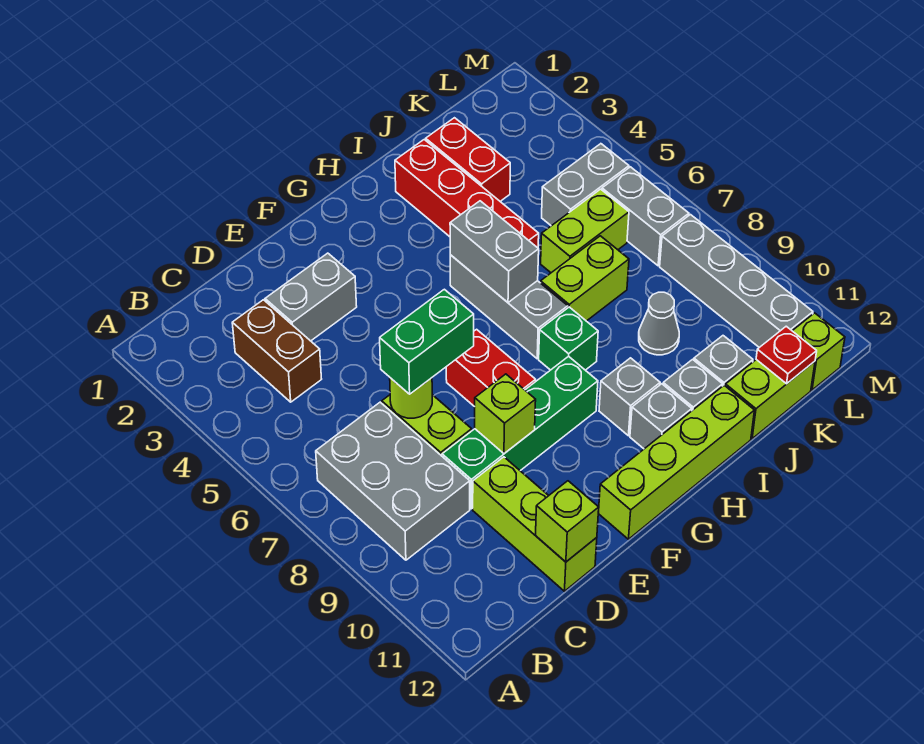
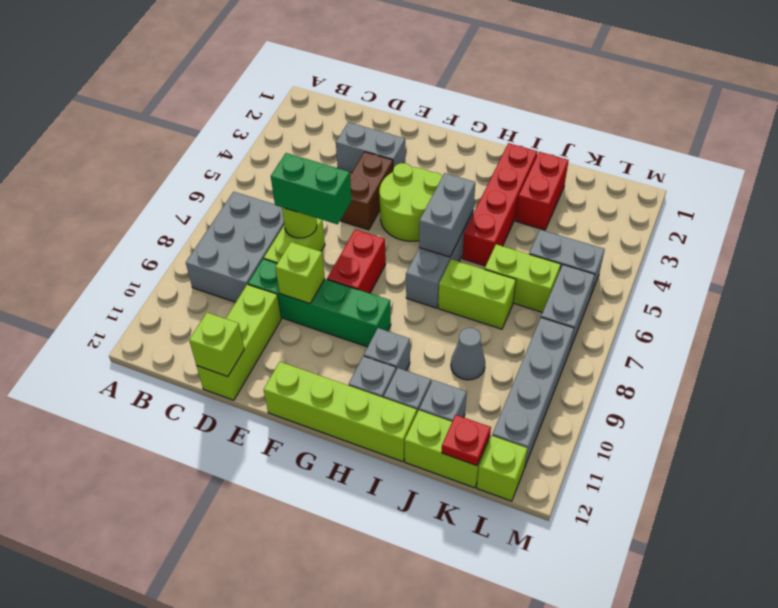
brown 1x2 brick [232,300,321,402] -> brown 1x2 brick moved to [341,152,393,230]
none -> lime 2x2 round brick [379,163,442,241]
green 1x1 brick [539,307,598,370] -> none

